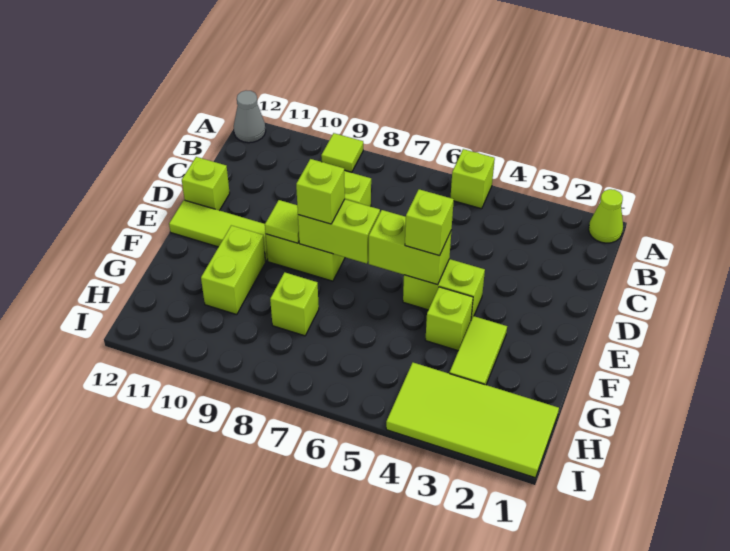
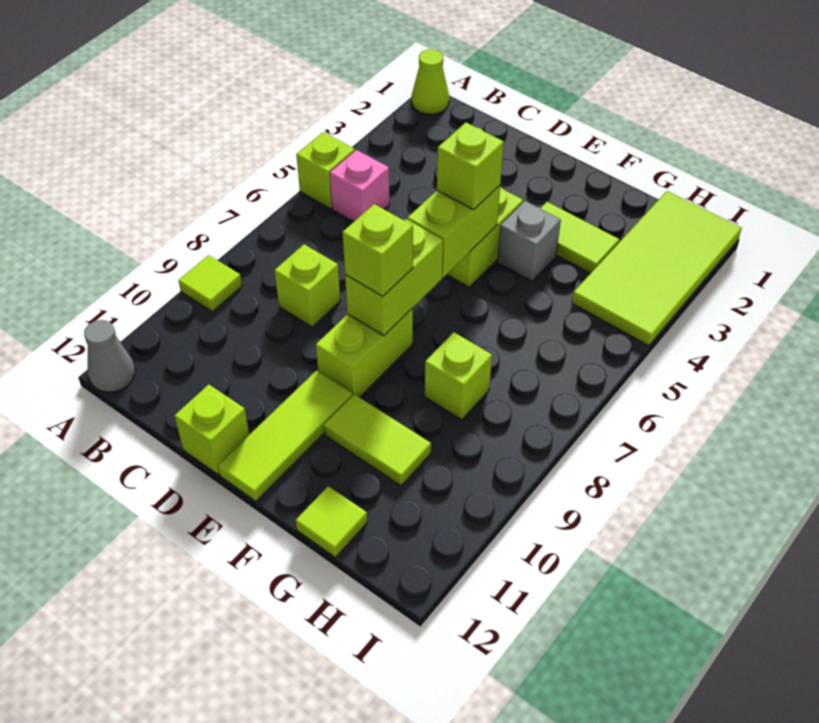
none -> pink 1x1 brick [330,150,390,222]
lime 1x1 tile [265,200,299,243] -> lime 1x1 tile moved to [296,486,367,557]
lime 1x1 brick [425,287,473,351] -> grey 1x1 brick [497,201,561,281]
lime 1x2 brick [201,225,266,315] -> lime 1x2 tile [324,394,431,486]

